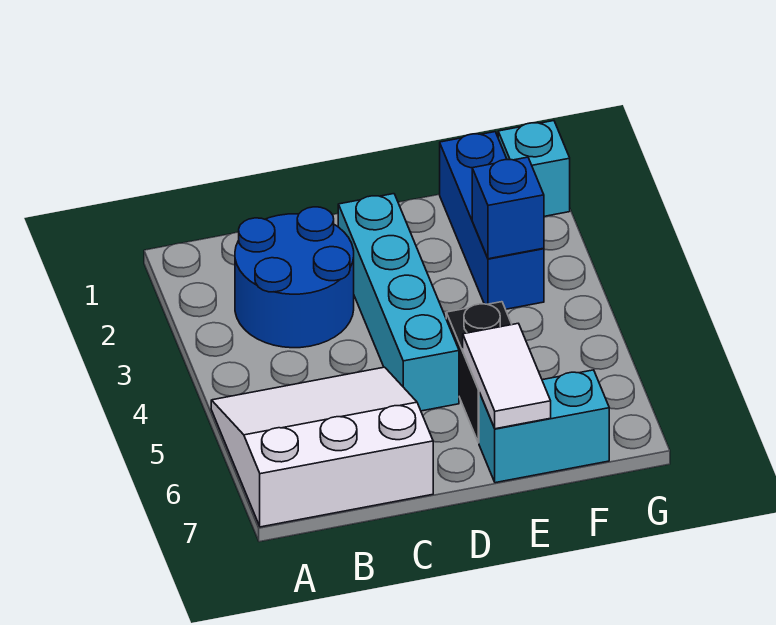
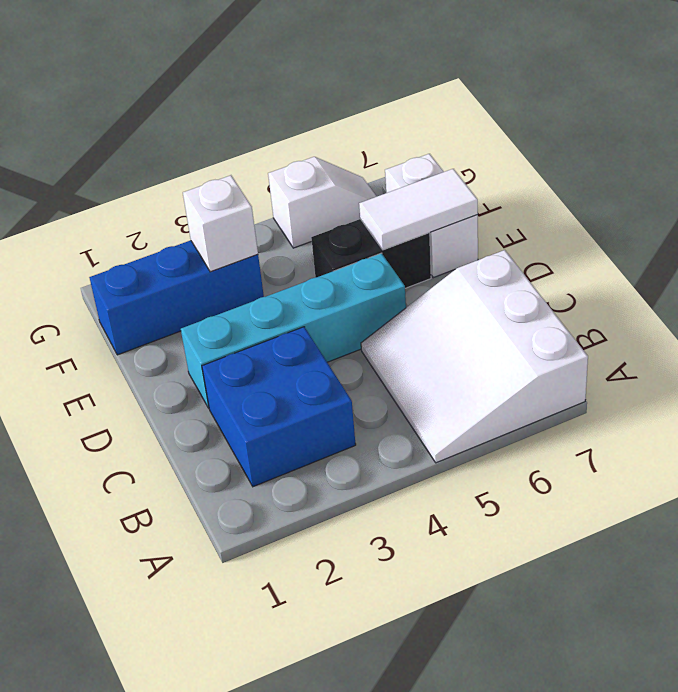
blue 2x2 round brick [235,207,354,348] -> blue 2x2 brick [202,327,356,487]
cyan 1x2 brick [479,370,609,483] -> white 1x2 brick [385,154,478,278]
blue 1x1 brick [472,157,544,259] -> white 1x1 brick [183,175,258,272]
cyan 1x1 brick [498,121,570,216] -> none
none -> white 1x2 slope [268,157,377,248]

